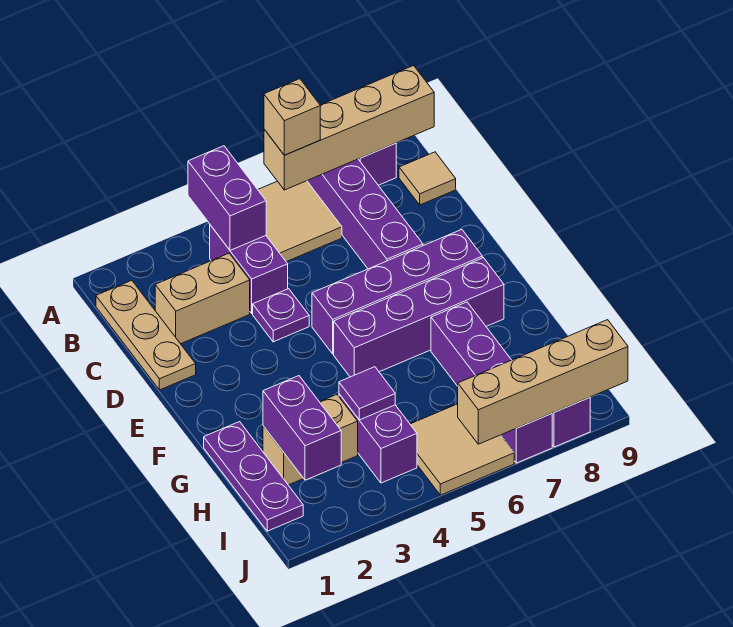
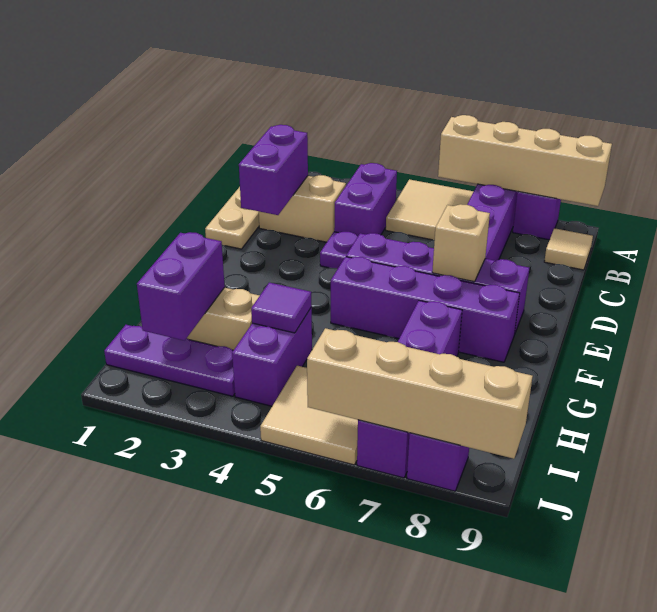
purple 1x2 brick [188,146,266,250] -> purple 1x2 brick moved to [239,125,308,215]
tan 1x1 brick [264,79,320,155] -> tan 1x1 brick moved to [432,204,490,282]
purple 1x3 plate [204,422,303,531] -> purple 1x3 plate turned to [104,325,235,396]

